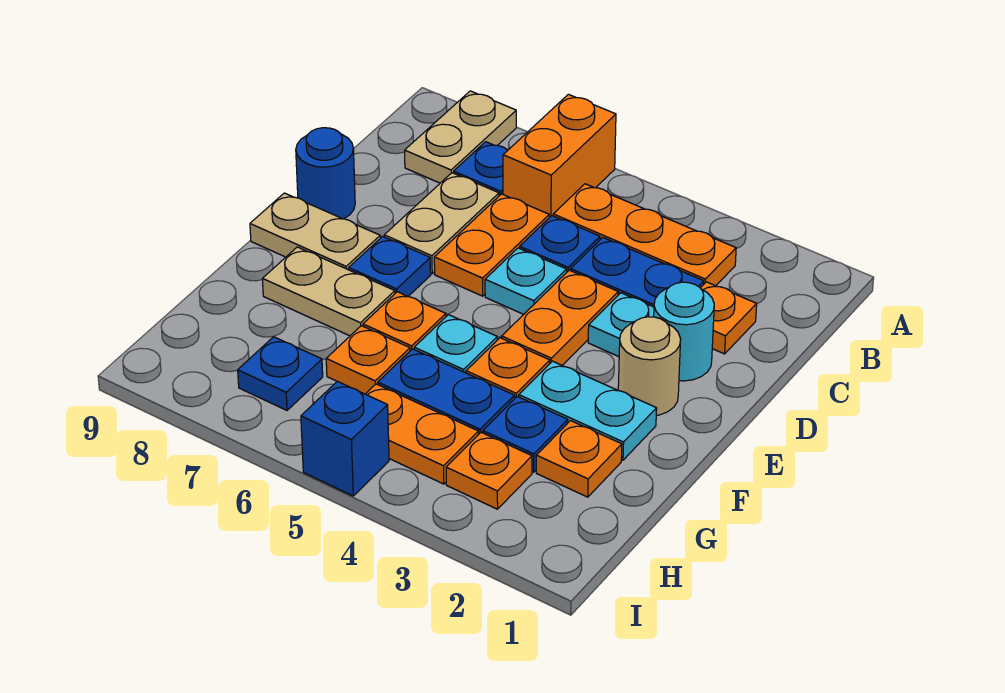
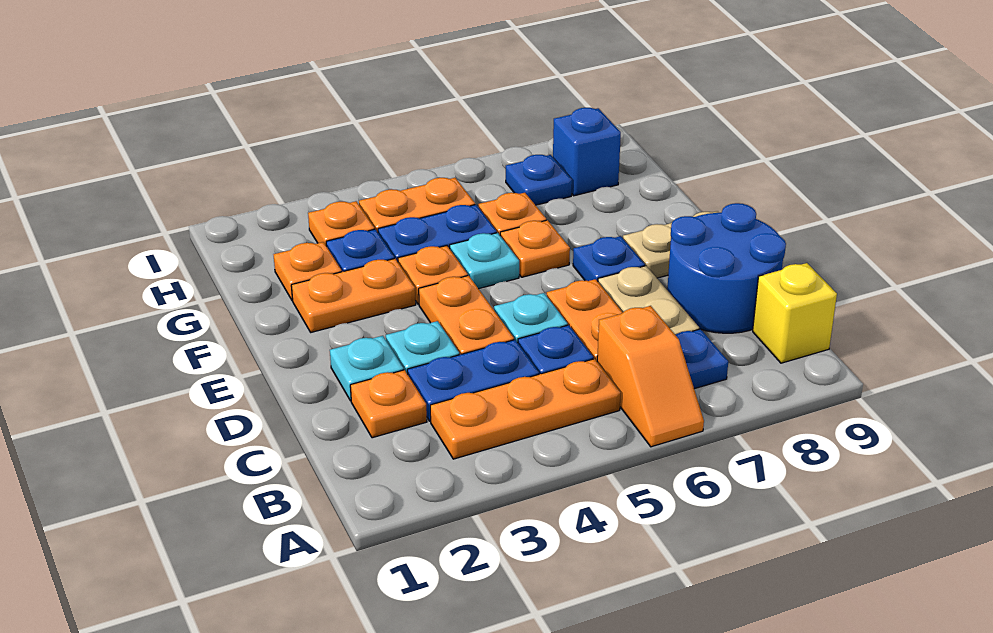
orange 1x2 brick [503,94,616,218] -> orange 1x2 slope [597,306,704,447]
tan 1x2 plate [405,91,516,183] -> none
none -> yellow 1x1 brick [753,263,837,363]
cyan 1x1 round brick [654,282,714,381] -> cyan 1x1 plate [330,336,404,401]
blue 1x1 round brick [296,128,355,219] -> blue 2x2 round brick [667,203,786,333]
tan 1x1 round brick [618,317,681,415] -> none
cyan 1x2 plate [519,361,657,460] -> orange 1x2 plate [291,259,416,332]
tan 1x2 plate [262,247,395,336] -> none
blue 1x1 brick [301,381,389,496] -> blue 1x1 brick moved to [553,108,621,196]

